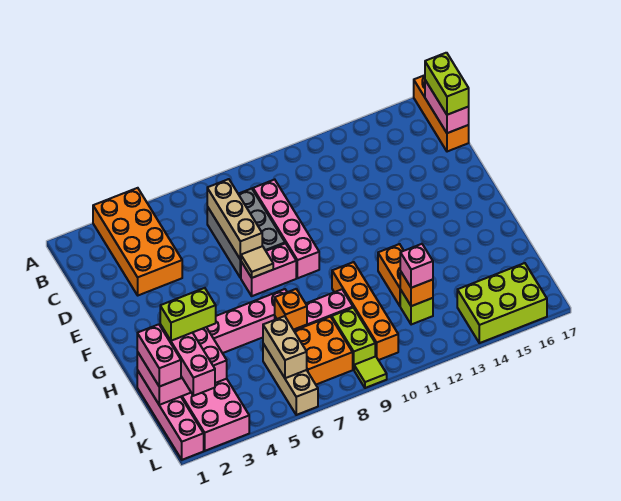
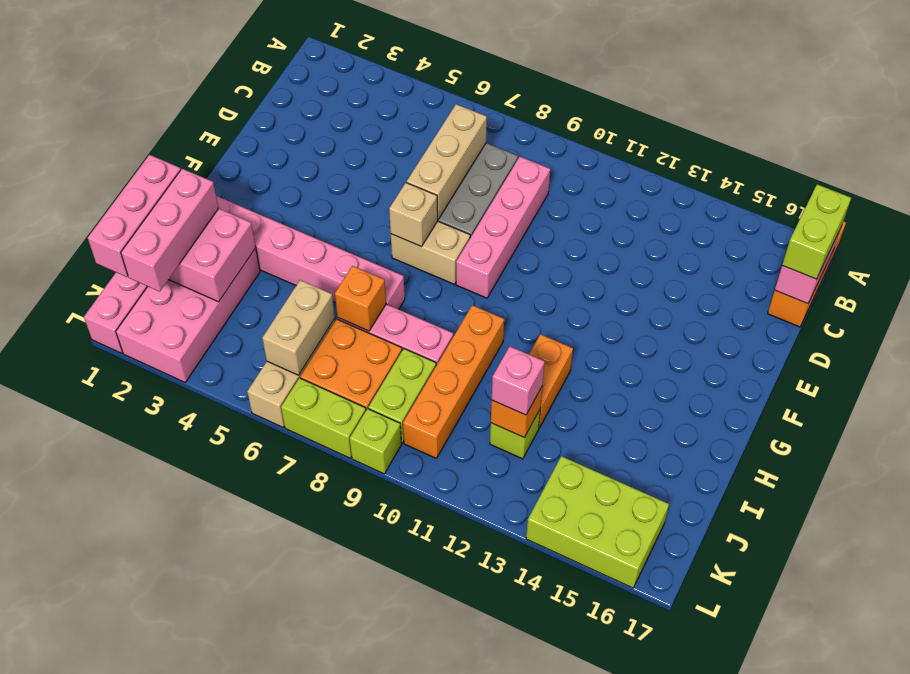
orange 2x4 brick [93,188,182,295] -> none
pink 1x2 brick [241,243,296,296] -> tan 1x2 brick [391,221,470,284]
tan 1x1 tile [241,246,273,278] -> tan 1x1 brick [389,183,438,246]
pink 1x2 brick [137,324,181,387] -> pink 1x3 brick [88,155,181,277]
lime 1x2 brick [160,288,216,341] -> lime 1x2 brick moved to [281,378,366,458]
lime 1x1 tile [354,356,387,388] -> lime 1x1 brick [350,409,402,474]

